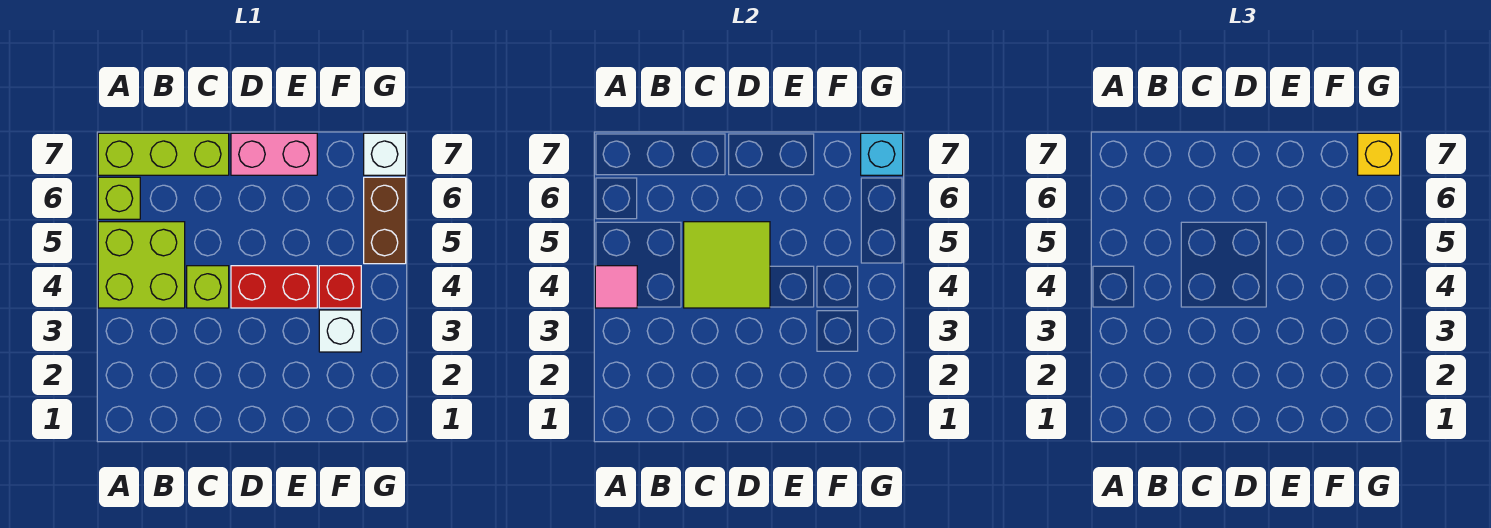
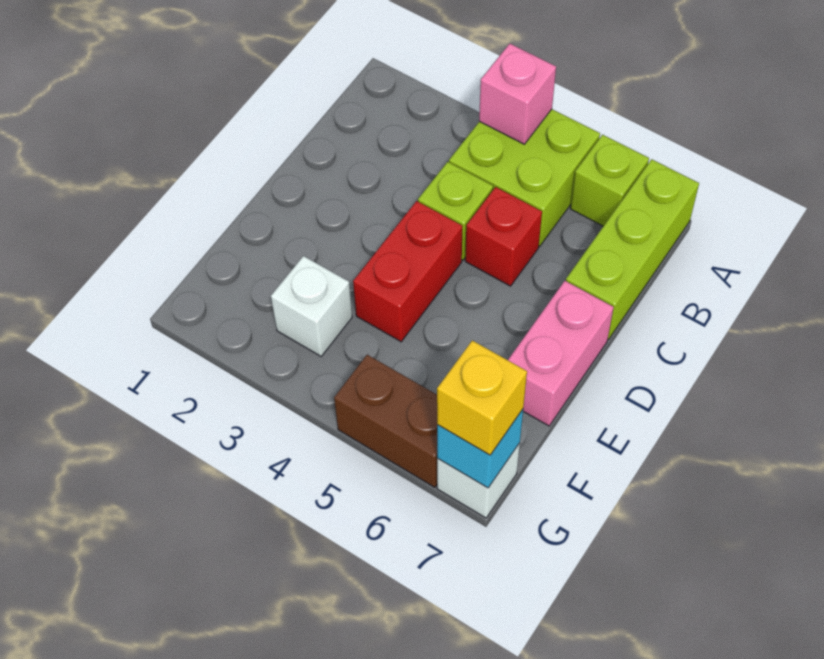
pink 1x1 tile [595,266,637,308] -> pink 1x1 brick [479,44,556,144]
lime 2x2 tile [684,222,770,308] -> none
red 1x1 brick [319,266,361,308] -> red 1x1 brick moved to [465,187,542,286]

